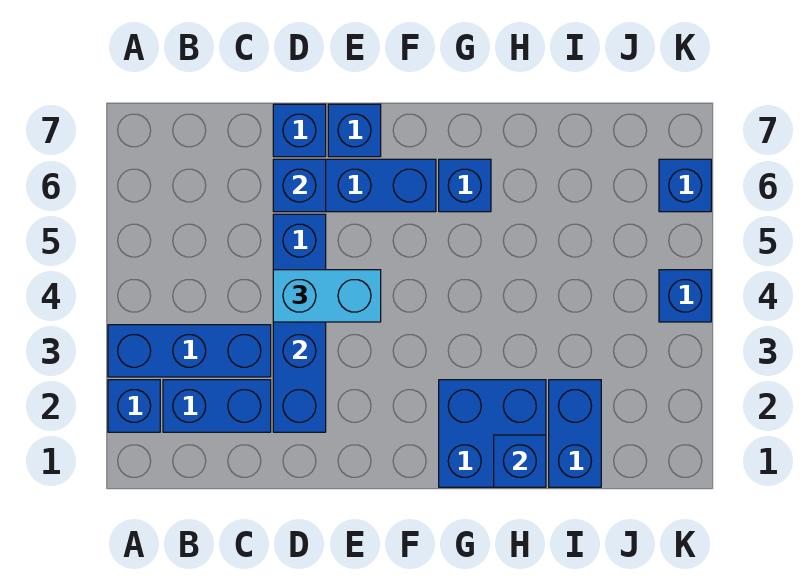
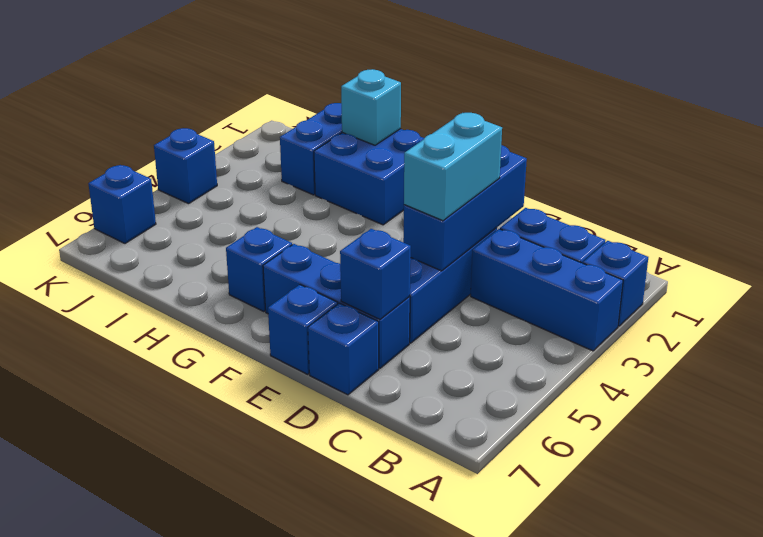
cyan 1x2 brick [273,270,381,322] -> cyan 1x2 brick turned to [404,113,502,221]
blue 1x1 brick [494,435,546,487] -> cyan 1x1 brick [341,69,401,145]

